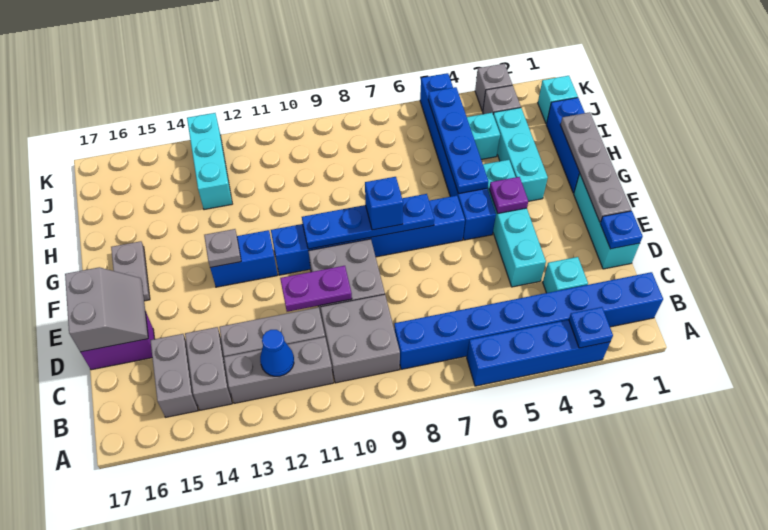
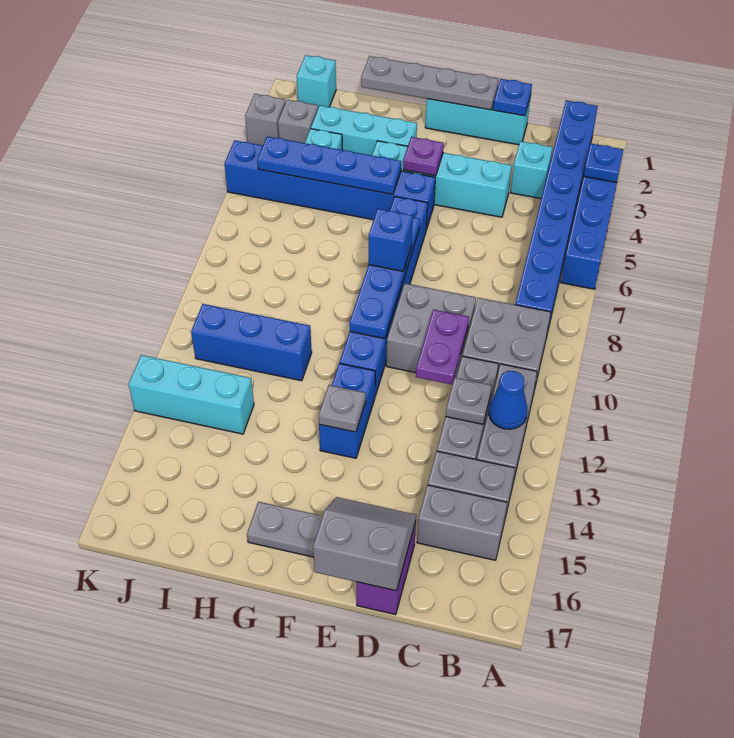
none -> grey 1x1 plate [446,378,492,424]
blue 1x3 brick [546,98,585,193] -> blue 1x3 brick moved to [191,304,312,381]

